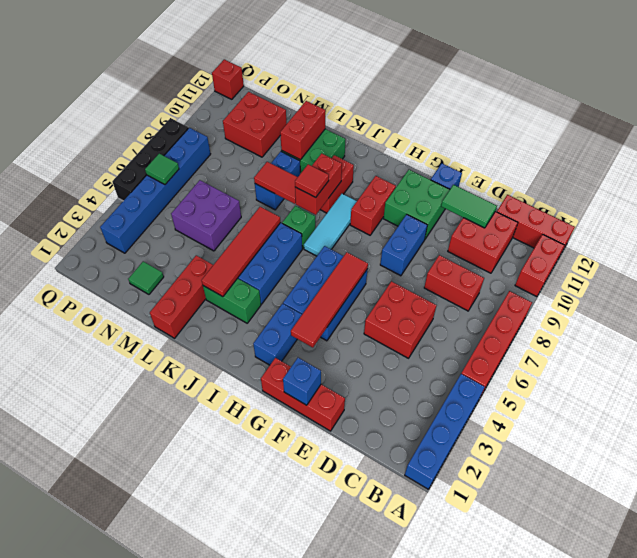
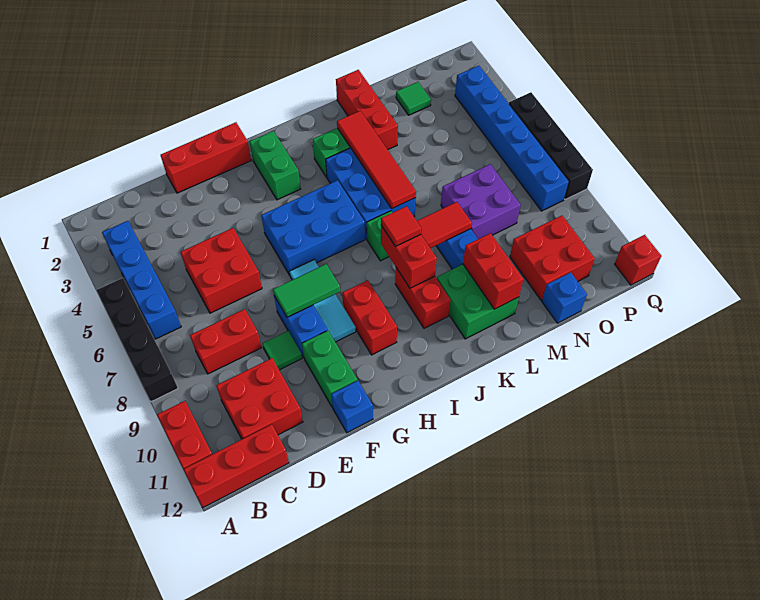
blue 1x4 brick [405,374,485,489] -> blue 1x4 brick moved to [102,221,181,339]
red 1x4 brick [461,291,532,393] -> black 1x4 brick [96,278,178,402]
green 1x2 tile [441,185,497,228] -> green 1x2 tile moved to [273,264,340,317]
blue 1x1 brick [283,358,321,405] -> blue 1x1 brick moved to [542,272,587,323]
green 2x2 brick [383,170,450,239] -> green 1x2 brick [302,331,357,406]
red 1x4 tile [291,252,368,348] -> none
blue 2x3 brick [283,246,368,341] -> blue 2x3 brick turned to [261,180,365,275]
blue 1x2 brick [253,304,302,365] -> green 1x2 brick [250,131,301,200]
cyan 1x3 tile [304,194,357,256] -> cyan 1x3 tile moved to [290,260,356,342]
purple 2x2 brick [171,180,241,251] -> purple 2x2 brick moved to [441,164,521,239]
green 1x1 tile [145,154,179,185] -> green 1x1 tile moved to [262,331,302,370]

